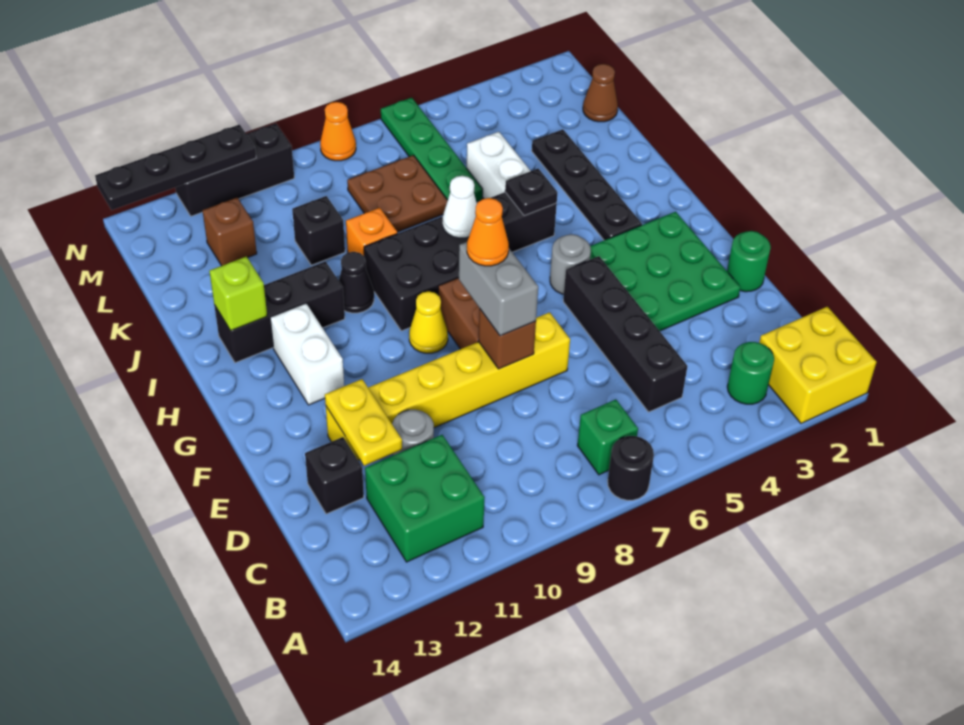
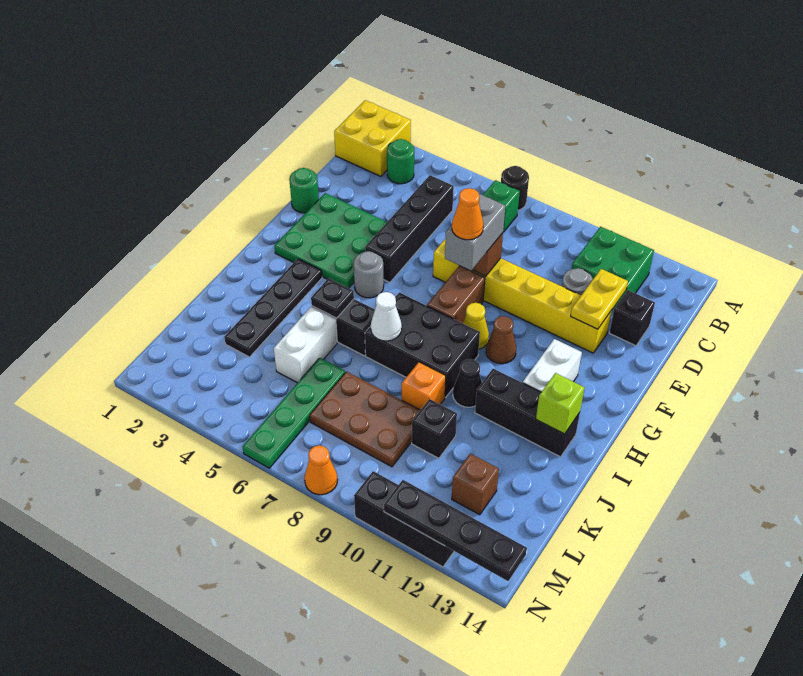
brown 2x2 plate [347,155,448,232] -> brown 2x3 plate [310,372,420,467]
brown 1x1 cone [583,64,618,122] -> brown 1x1 cone moved to [486,316,516,364]

